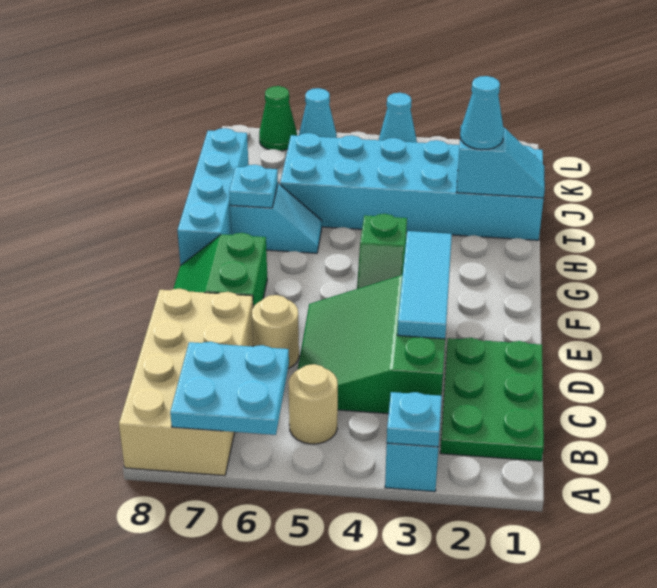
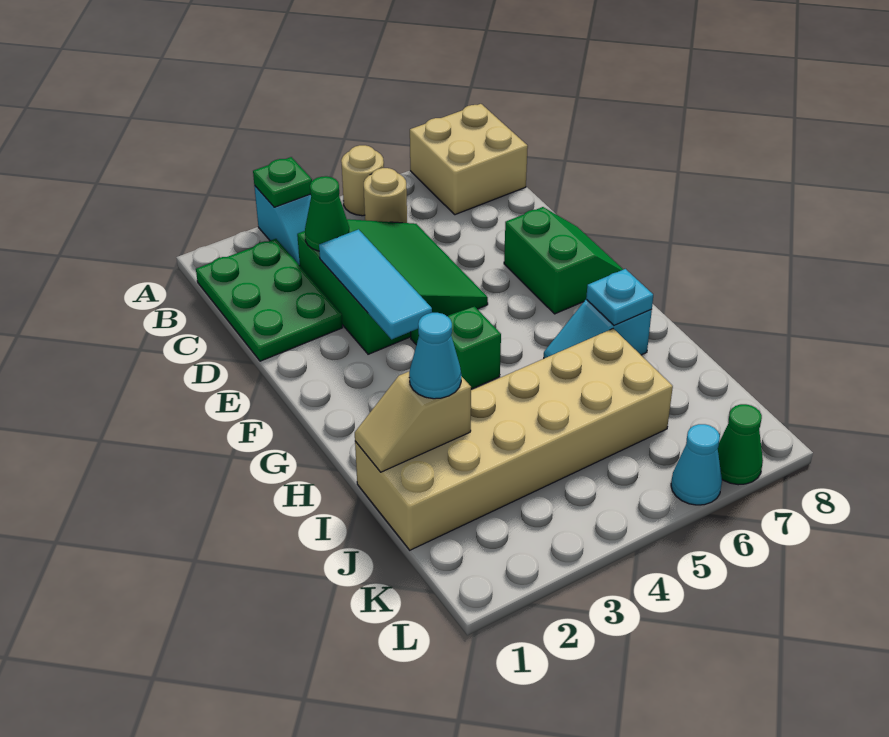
cyan 1x1 plate [387,392,442,447] -> green 1x1 plate [253,157,312,207]
cyan 2x2 plate [170,342,289,435] -> none
tan 2x4 brick [119,289,253,476] -> tan 2x2 brick [410,104,528,215]
none -> green 1x1 cone [305,176,350,251]
tan 1x1 round brick [252,295,299,368] -> tan 1x1 round brick moved to [341,145,384,216]
cyan 1x4 brick [177,128,248,266] -> none
cyan 2x6 brick [280,133,544,240] -> tan 2x6 brick [355,329,673,550]
cyan 1x2 slope [457,125,545,198] -> tan 1x2 slope [355,372,471,472]
cyan 1x1 cone [379,93,417,142] -> none

